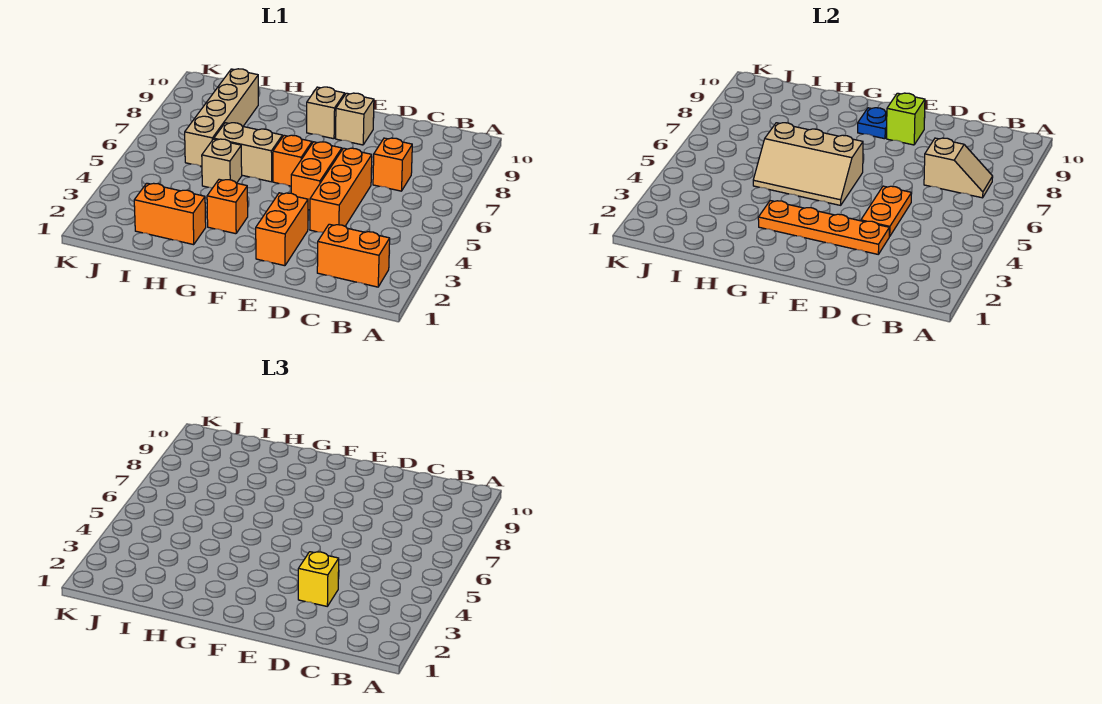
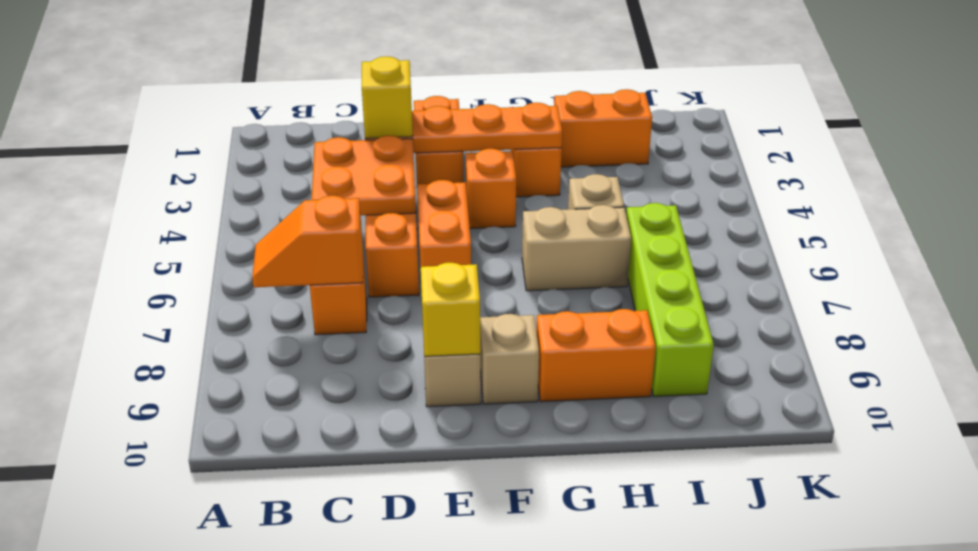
orange 1x2 brick [317,224,390,287] -> orange 1x2 brick moved to [536,309,656,402]
tan 1x2 slope [924,138,993,198] -> orange 1x2 slope [252,196,363,287]
orange 1x2 plate [861,186,912,236] -> orange 2x2 plate [312,136,416,215]
lime 1x1 brick [887,93,925,145] -> yellow 1x1 brick [421,263,480,356]
tan 2x3 slope [753,123,863,205] -> none
orange 1x1 brick [273,135,312,186] -> orange 1x1 brick moved to [466,149,516,229]
blue 1x1 plate [858,108,887,139] -> none
tan 1x4 brick [185,69,258,166] -> lime 1x4 brick [626,203,714,396]

